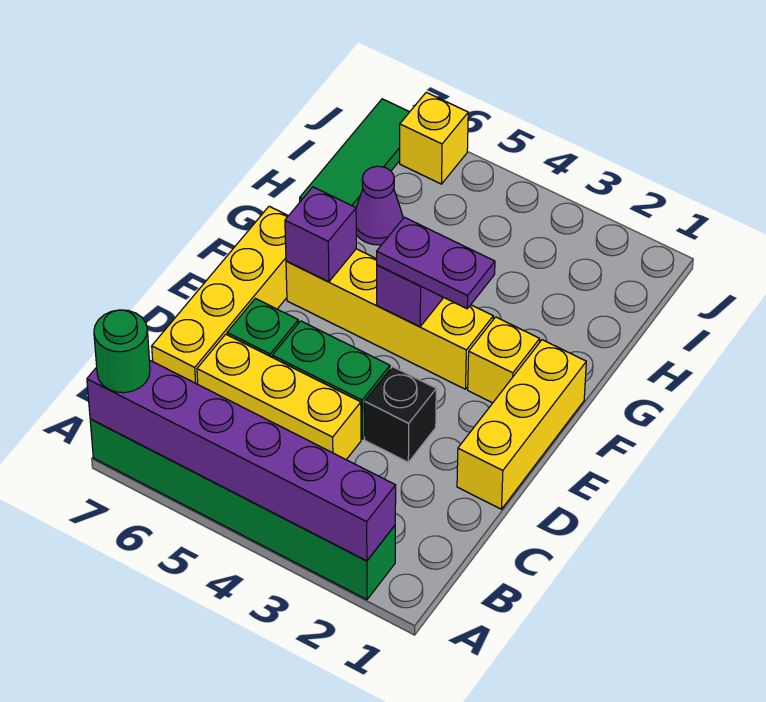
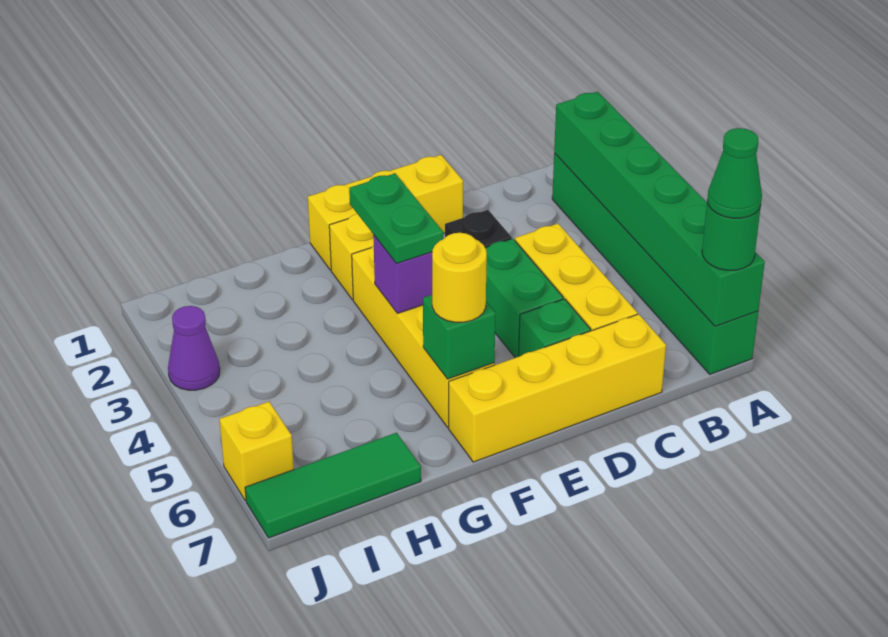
purple 1x6 brick [87,360,396,561] -> green 1x6 brick [554,92,765,326]
none -> green 1x1 cone [707,128,762,218]
purple 1x2 plate [377,217,495,309] -> green 1x2 plate [349,173,443,264]
purple 1x1 brick [285,187,356,282] -> green 1x1 brick [423,295,496,379]
none -> yellow 1x1 round brick [432,233,487,322]
purple 1x1 cone [356,166,403,245] -> purple 1x1 cone moved to [168,306,220,390]

